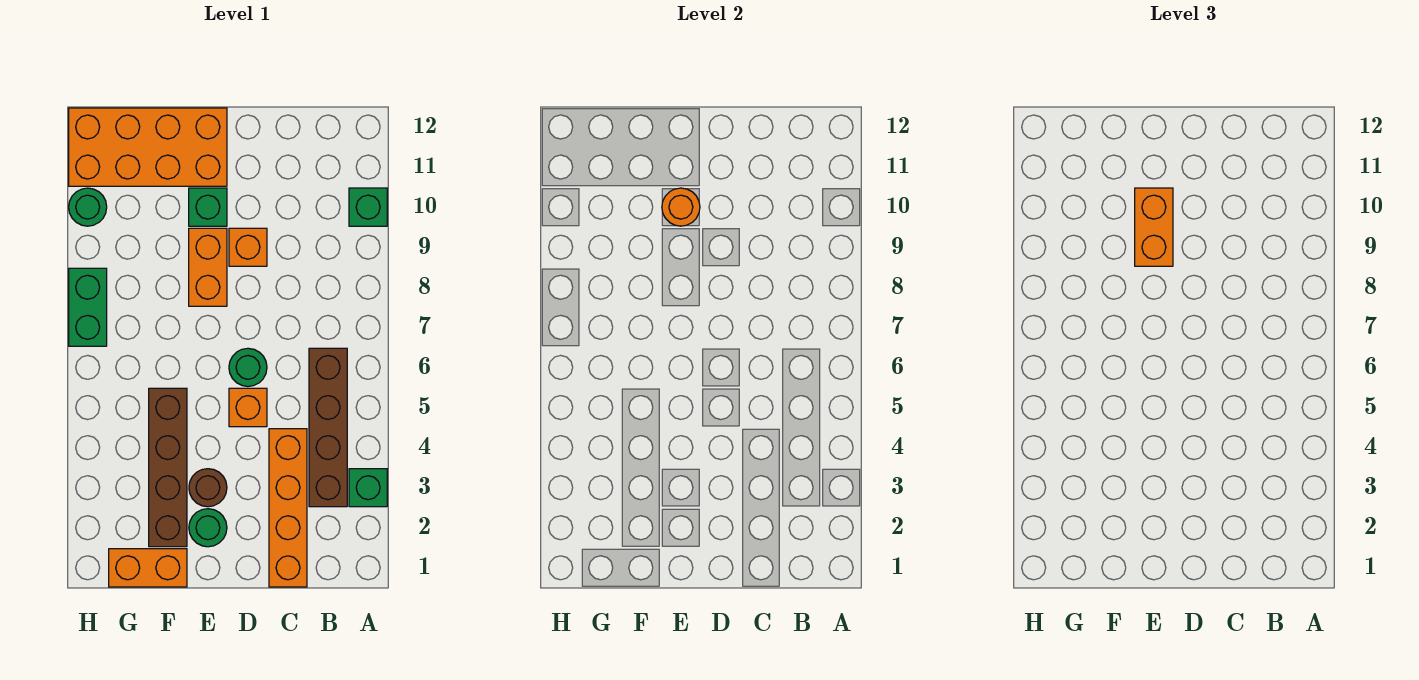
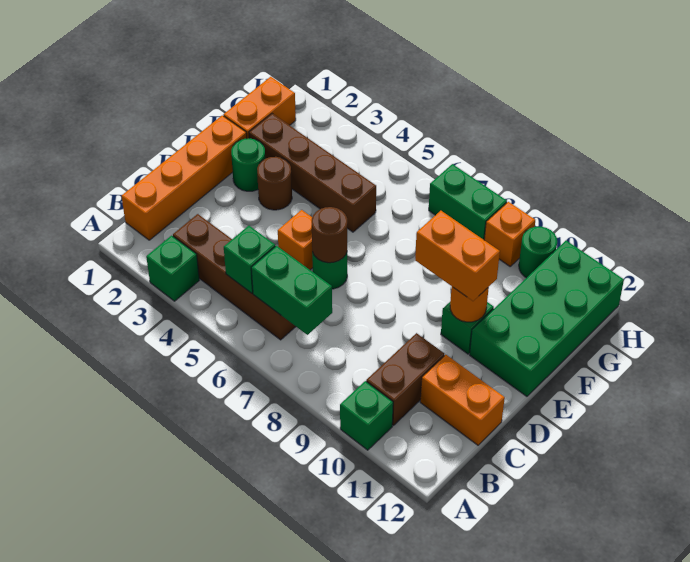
none -> green 1x1 brick [224,226,275,293]
none -> green 1x2 brick [251,246,332,335]
none -> brown 1x2 brick [366,333,444,425]
orange 1x4 brick [269,429,307,587] -> orange 1x4 brick turned to [122,115,247,240]
none -> brown 1x1 round brick [312,207,347,263]
orange 1x1 brick [229,228,267,266] -> orange 1x1 brick moved to [484,202,535,266]
orange 1x2 brick [189,228,227,306] -> orange 1x2 brick moved to [420,355,505,445]
orange 2x4 brick [69,108,227,186] -> green 2x4 brick [470,241,624,396]

